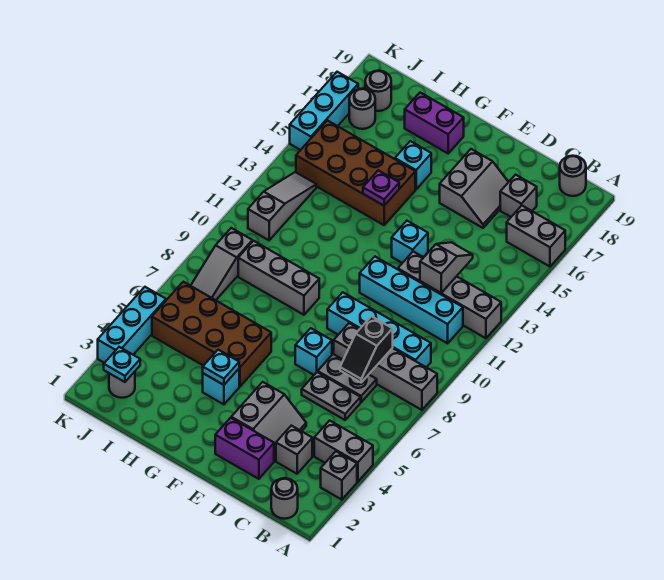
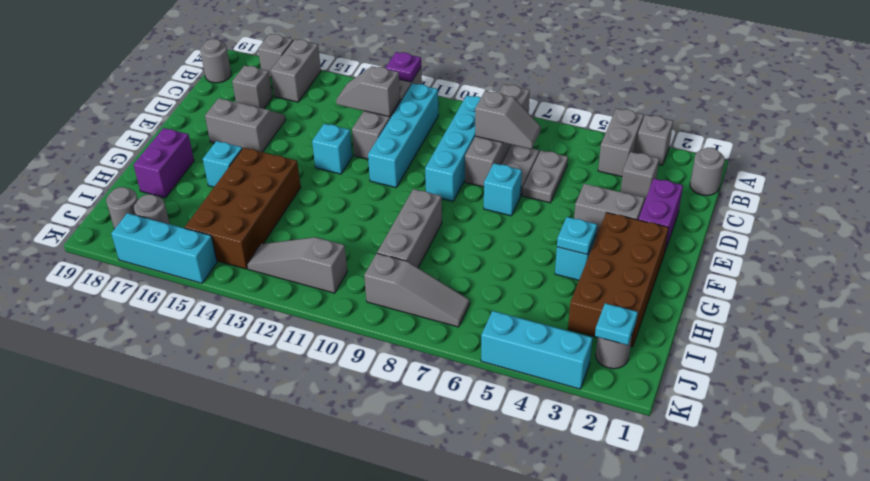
none -> grey 1x1 brick [258,34,293,77]
black 1x2 slope [340,316,393,382] -> grey 1x2 slope [475,91,541,149]
brown 2x4 brick [152,282,271,387] -> brown 2x4 brick moved to [568,212,669,347]
purple 1x1 plate [363,170,399,206] -> purple 1x1 plate moved to [386,52,421,82]

